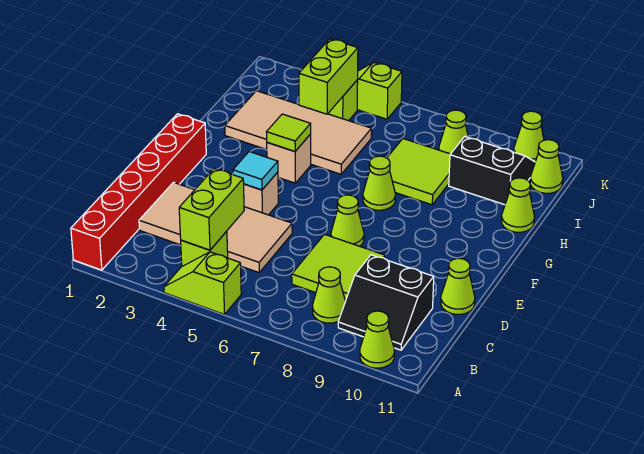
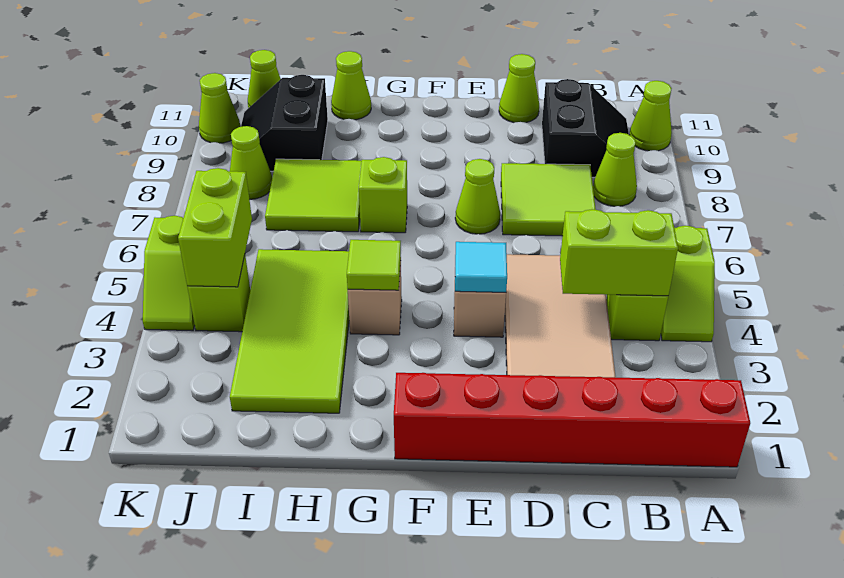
lime 1x1 cone [363,156,395,210] -> lime 1x1 brick [359,157,407,233]
tan 2x4 tile [225,91,372,174] -> lime 2x4 tile [230,249,349,413]
lime 1x2 brick [299,39,358,114] -> lime 1x2 brick turned to [178,168,252,287]

